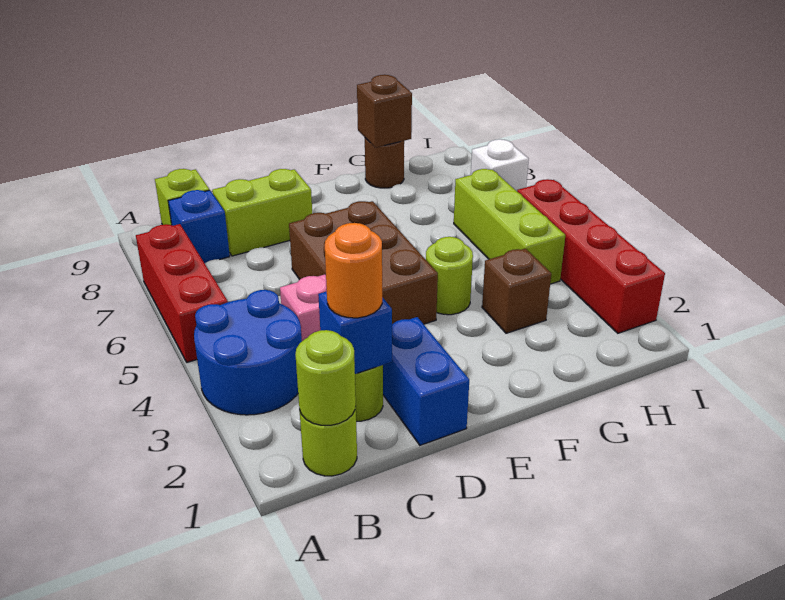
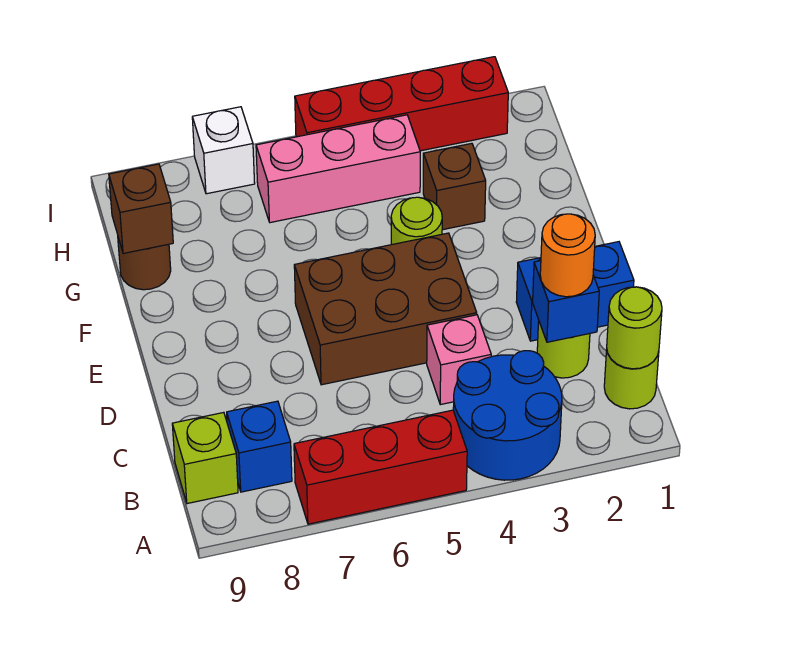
lime 1x2 brick [212,169,312,256] -> none
lime 1x3 brick [454,169,565,284] -> pink 1x3 brick [256,115,420,223]

